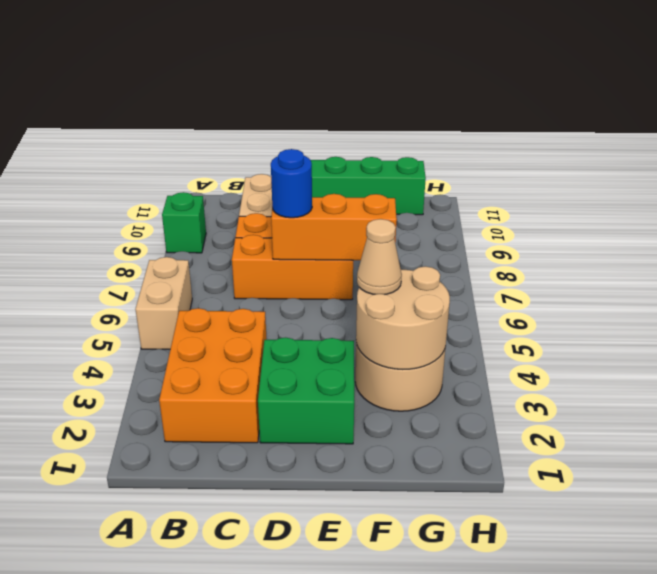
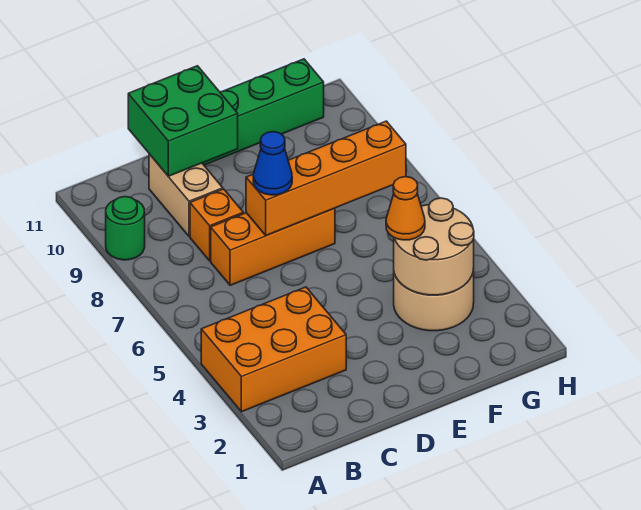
tan 1x2 brick [135,257,192,349] -> none
green 1x1 brick [162,192,206,253] -> green 1x1 round brick [106,197,145,260]
orange 2x3 brick [159,308,267,443] -> orange 2x3 brick turned to [201,287,346,412]
green 2x2 brick [258,338,354,444] -> green 2x2 brick moved to [128,66,238,176]
orange 1x3 brick [271,194,397,260] -> orange 1x4 brick [246,121,406,236]
blue 1x1 round brick [271,149,312,218] -> blue 1x1 cone [253,132,292,195]
tan 1x1 cone [357,219,402,294] -> orange 1x1 cone [386,177,425,240]

